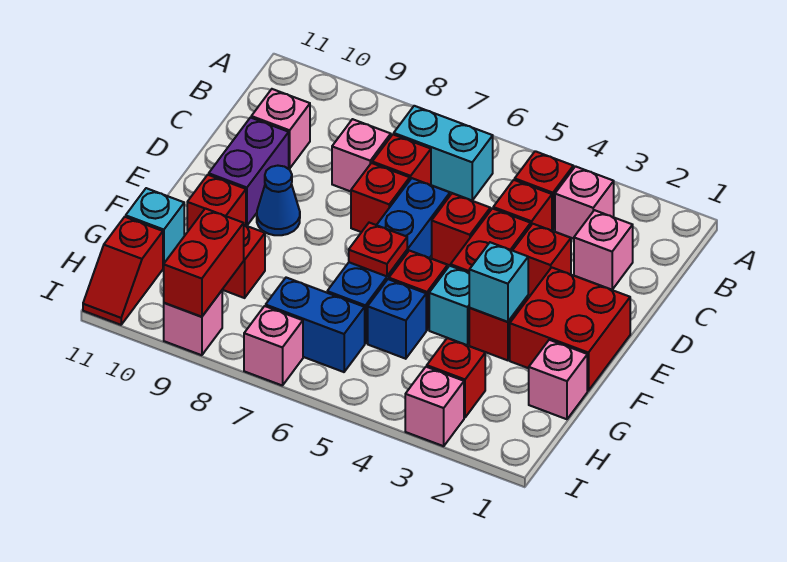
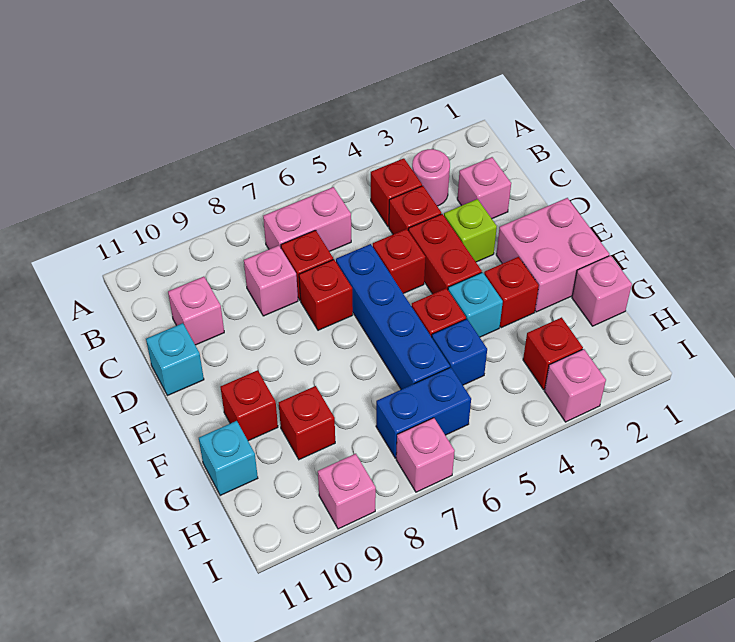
pink 1x1 brick [555,166,614,239] -> pink 1x1 round brick [412,149,450,206]
cyan 1x2 brick [394,106,493,200] -> pink 1x2 brick [263,187,351,252]
red 1x1 brick [512,224,571,295] -> lime 1x1 brick [444,199,497,262]
purple 1x2 brick [209,118,289,226] -> none
red 2x2 brick [510,267,630,391] -> pink 2x2 brick [496,198,609,312]
blue 1x1 cone [257,166,300,235] -> none
cyan 1x1 brick [469,242,528,322] -> cyan 1x1 brick moved to [146,323,204,396]
red 1x1 plate [349,223,407,276] -> none
red 1x2 brick [164,208,244,317] -> none
red 1x2 slope [83,217,163,325] -> none

